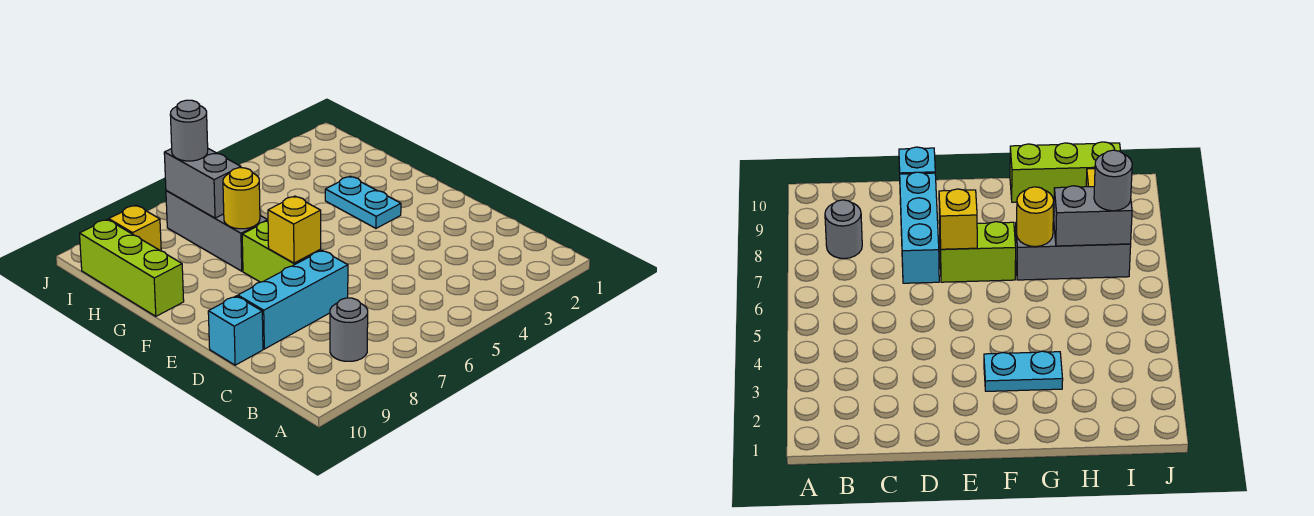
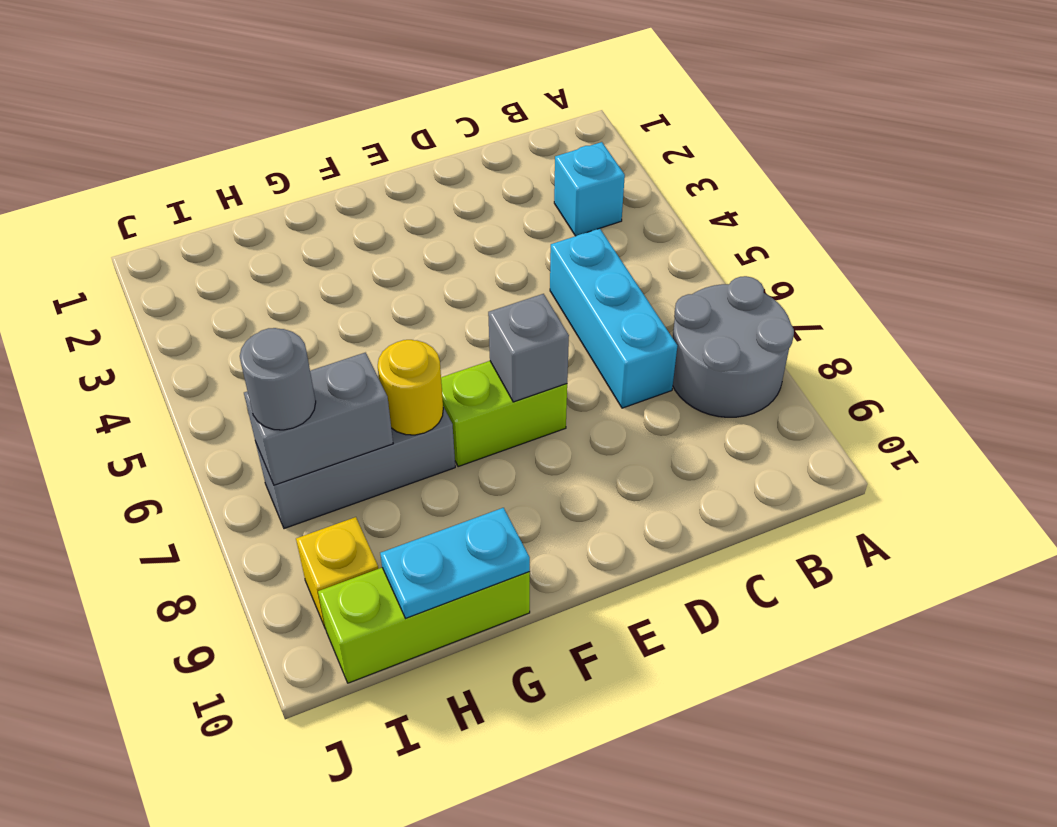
grey 1x1 round brick [330,298,368,361] -> grey 2x2 round brick [673,276,794,417]
cyan 1x3 brick [238,250,348,349] -> cyan 1x3 brick moved to [550,228,677,408]
cyan 1x1 brick [208,296,263,365] -> cyan 1x1 brick moved to [554,142,625,236]
yellow 1x1 brick [268,196,321,263] -> grey 1x1 brick [488,294,569,402]
cyan 1x2 plate [325,176,401,228] -> cyan 1x2 plate moved to [380,508,530,618]

